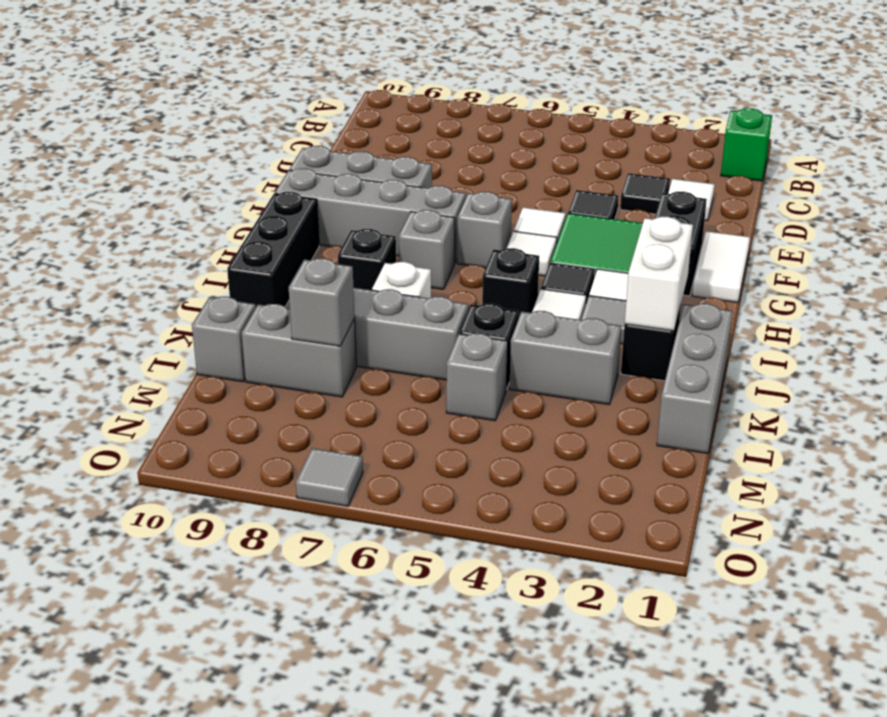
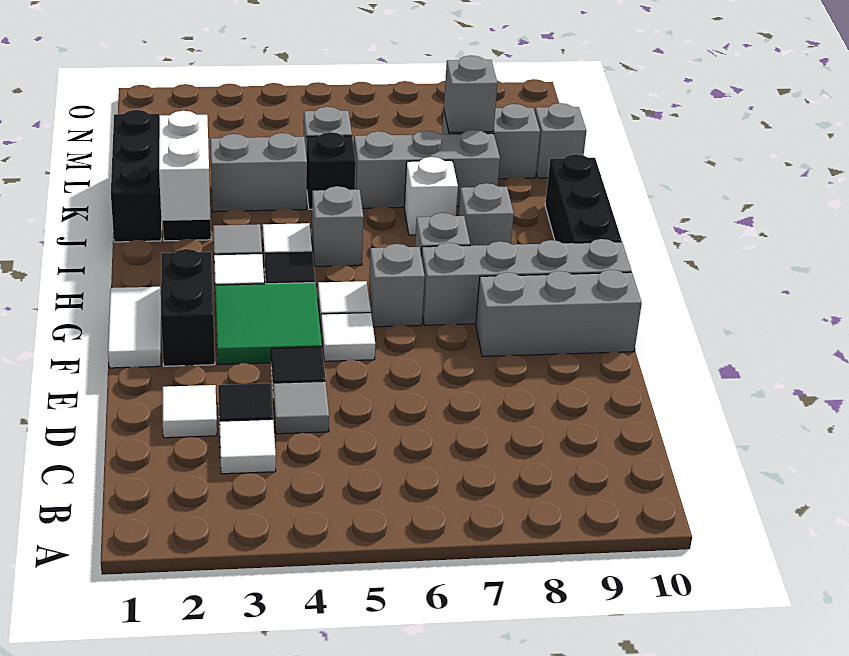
green 1x1 brick [721,108,772,181] -> none
none -> white 1x1 tile [219,419,276,474]
black 1x1 brick [482,248,539,316] -> grey 1x1 brick [312,186,364,266]
black 1x1 brick [338,229,396,290] -> grey 1x1 brick [459,183,514,246]
grey 1x3 brick [657,304,733,453] -> black 1x3 brick [111,110,162,242]
grey 1x1 tile [296,448,363,506] -> grey 1x1 tile moved to [273,381,329,434]

